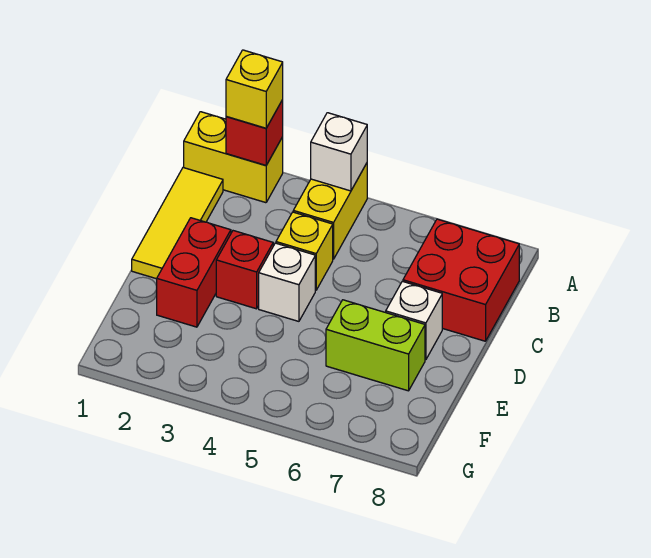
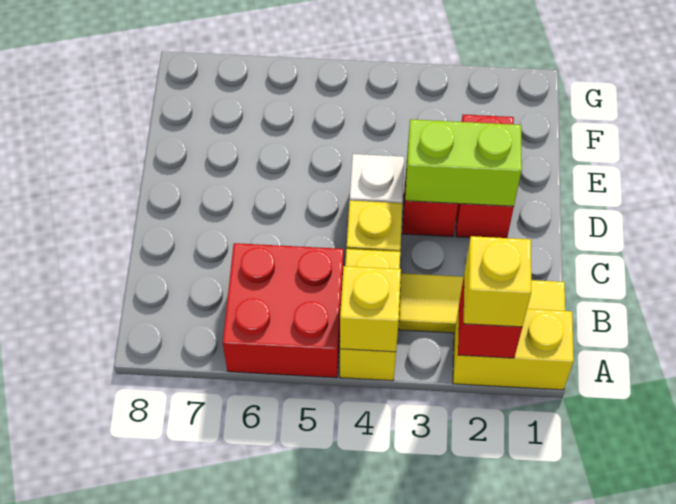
white 1x1 brick [311,113,367,191] -> yellow 1x1 brick [340,266,401,352]
yellow 1x3 tile [132,167,223,279] -> yellow 1x3 tile turned to [399,273,565,333]
red 2x2 brick [403,219,519,341] -> red 2x2 brick moved to [223,243,344,378]
white 1x1 brick [386,281,442,360] -> none
lime 1x2 brick [326,300,425,391] -> lime 1x2 brick moved to [405,119,522,206]

